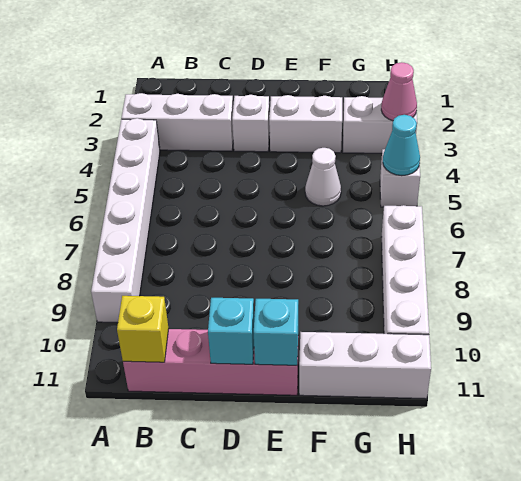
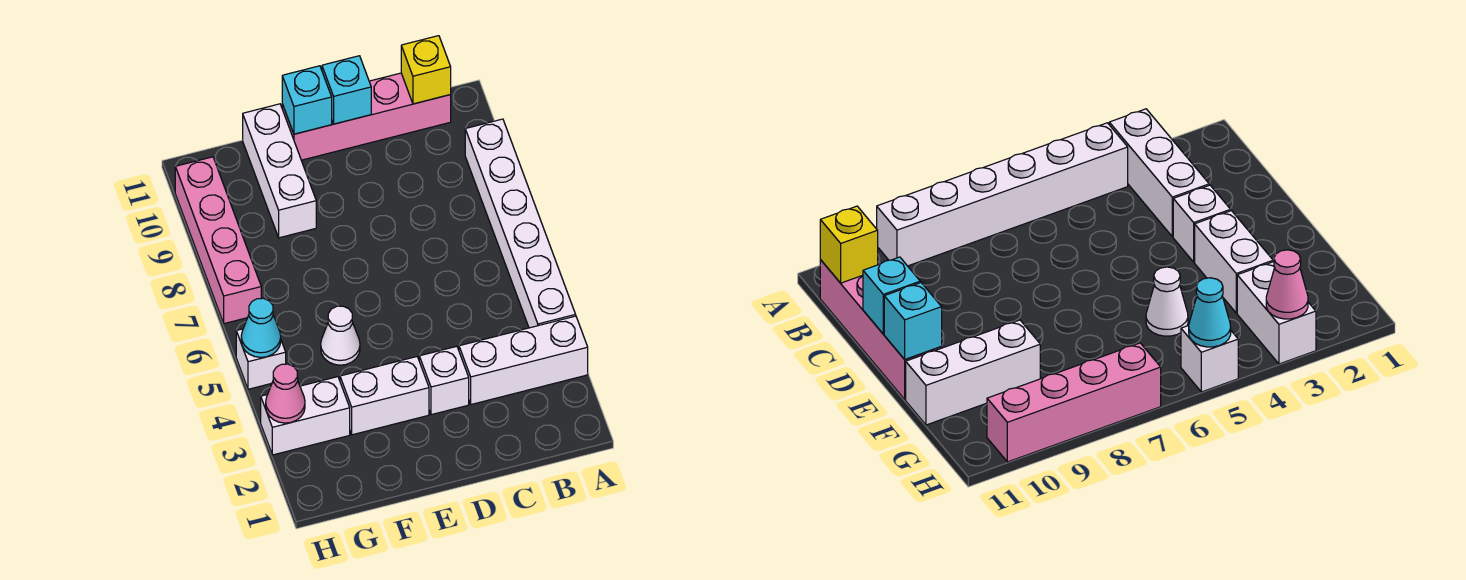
white 1x3 brick [299,332,431,399] -> white 1x3 brick turned to [243,104,316,238]
white 1x4 brick [382,205,429,335] -> pink 1x4 brick [175,157,261,324]

